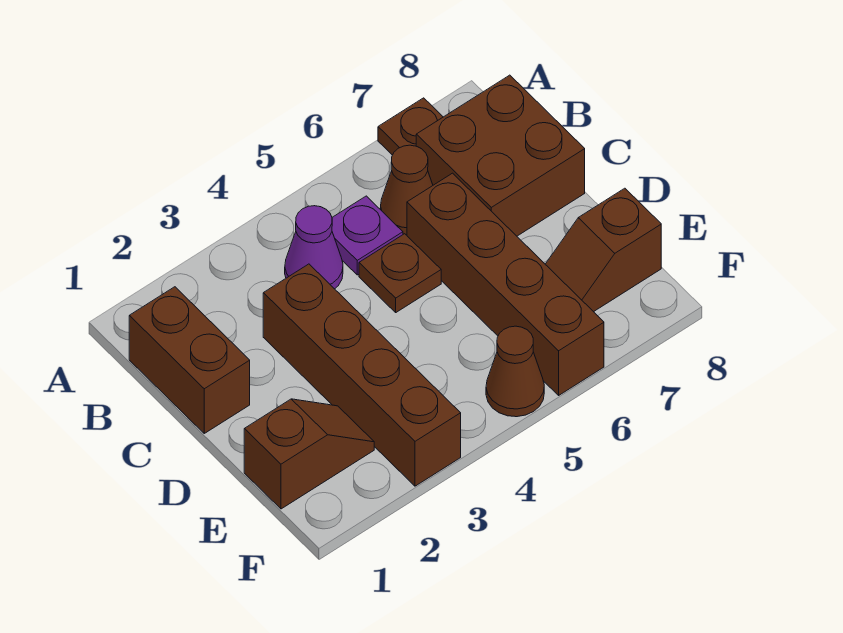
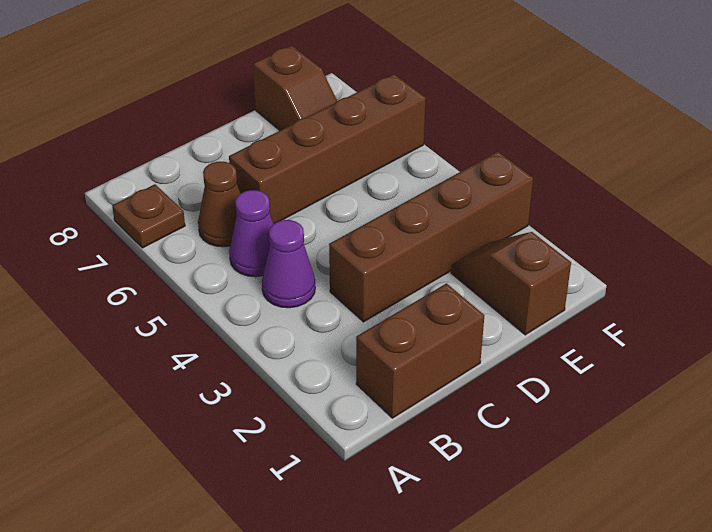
purple 1x1 plate [332,196,403,275] -> purple 1x1 cone [229,190,273,277]
brown 2x2 brick [416,75,585,236] -> none
brown 1x1 plate [359,234,441,312] -> none
brown 1x1 cone [486,326,544,417] -> none

